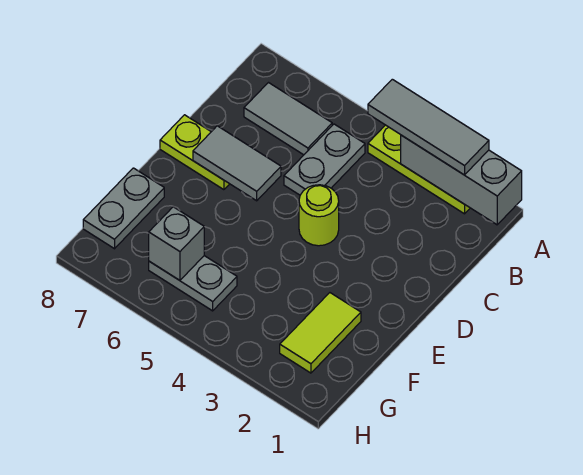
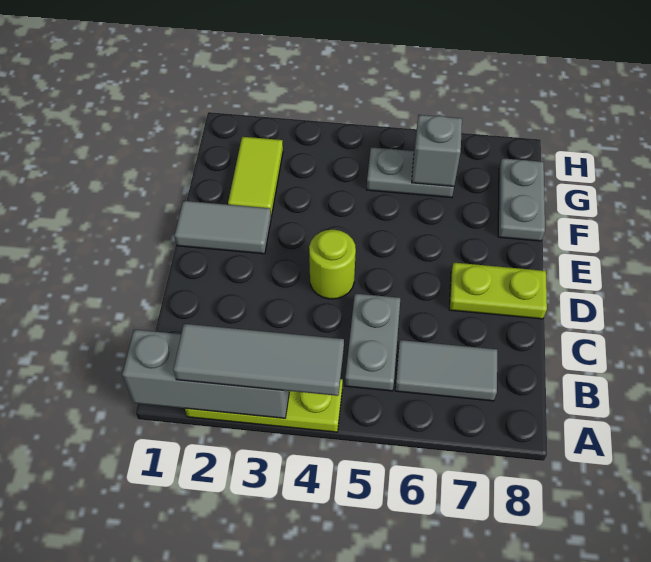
grey 1x2 tile [193,126,281,201] -> grey 1x2 tile moved to [175,201,271,254]

